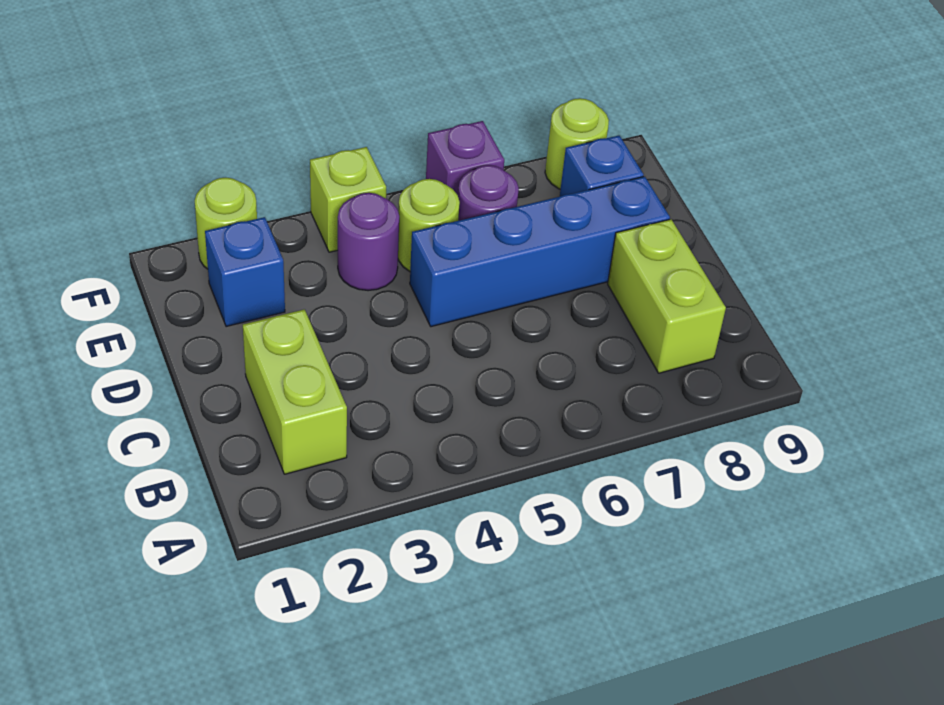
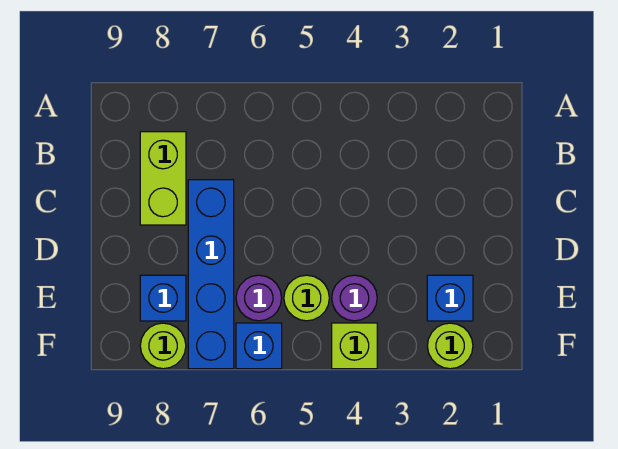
lime 1x2 brick [243,309,347,474] -> none
blue 1x4 brick [410,176,670,327] -> blue 1x4 brick turned to [188,180,234,369]
purple 1x1 brick [426,121,504,195] -> blue 1x1 brick [236,323,282,369]

